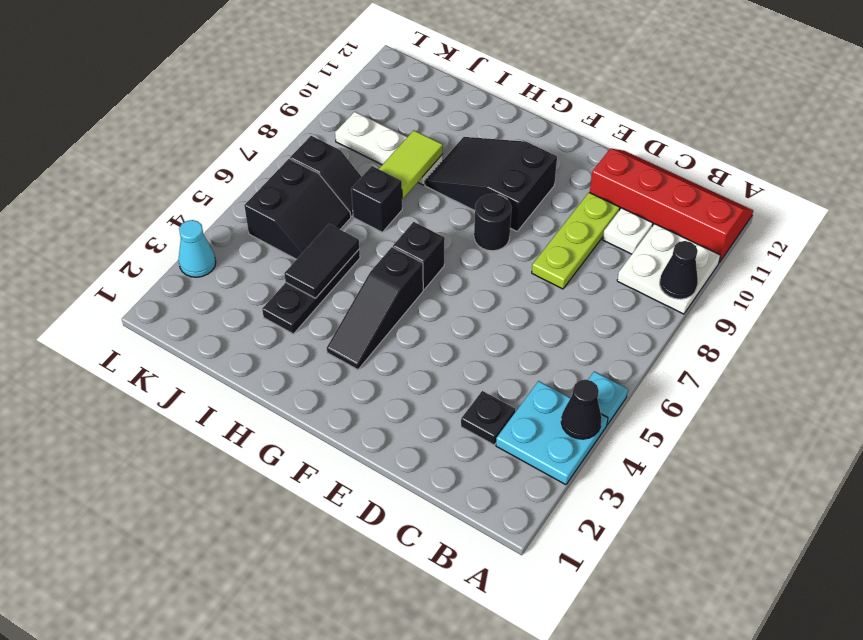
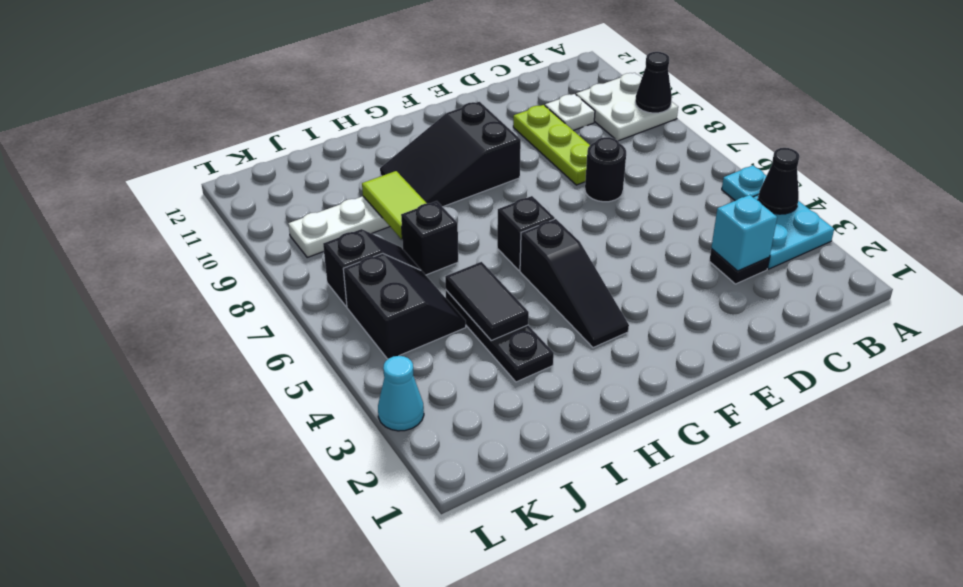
red 2x4 slope [590,149,753,263] -> none
none -> cyan 1x1 brick [711,195,777,271]
black 1x1 round brick [474,194,512,251] -> black 1x1 round brick moved to [585,137,626,202]

